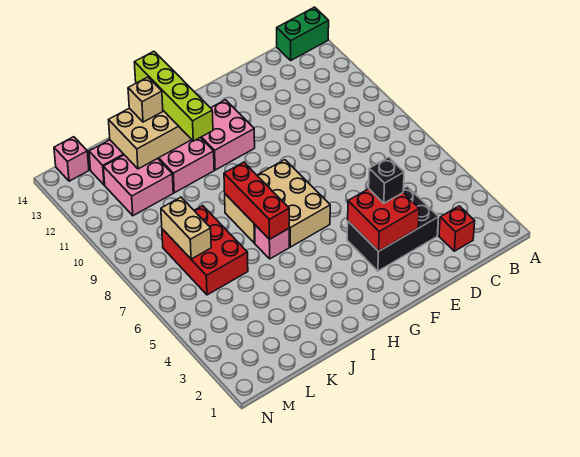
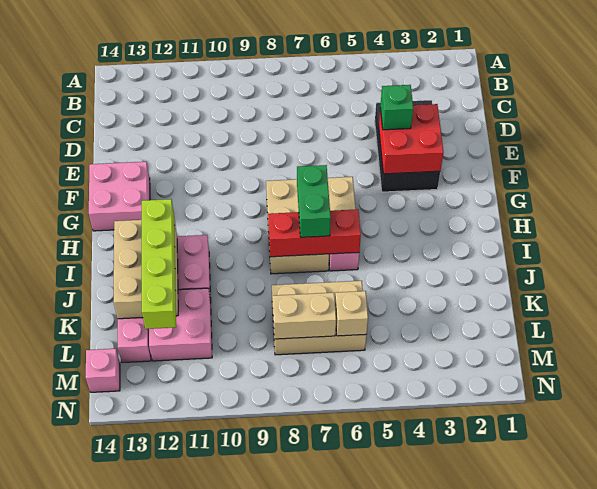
green 1x2 brick [277,7,329,60] -> green 1x2 brick moved to [297,165,331,237]
red 1x1 brick [439,206,475,251] -> none
black 1x1 brick [369,157,404,203] -> green 1x1 brick [380,85,413,130]
pink 2x2 brick [201,100,255,170] -> pink 2x2 brick moved to [89,162,150,231]
lime 1x4 brick [134,51,213,141] -> lime 1x4 brick turned to [142,199,176,329]
tan 1x1 brick [128,77,163,122] -> tan 1x1 brick moved to [335,291,368,336]
red 2x3 brick [162,206,248,295] -> tan 2x3 brick [272,281,366,355]

